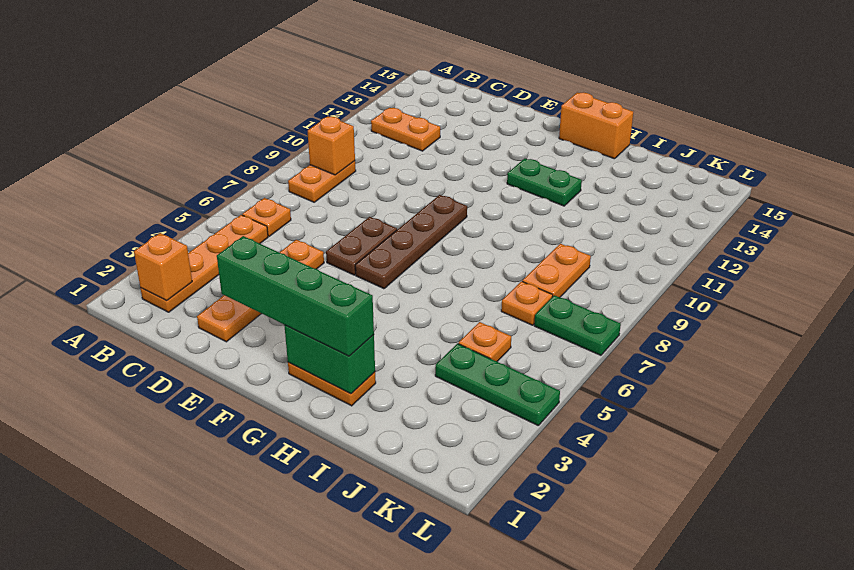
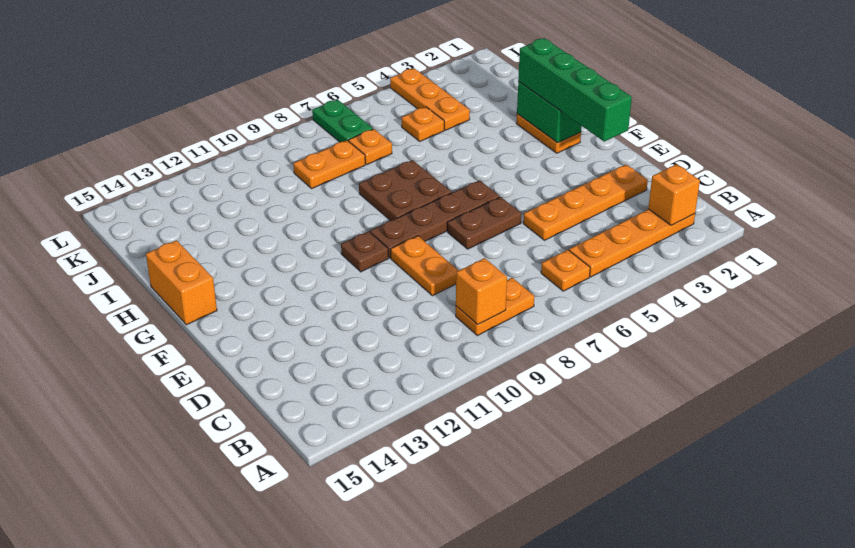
orange 1x2 plate [371,108,440,151] -> orange 1x2 plate moved to [391,236,459,296]
none -> brown 1x1 plate [341,231,388,272]
none -> brown 2x2 plate [359,160,452,221]
green 1x2 plate [507,158,582,206] -> none
green 1x3 plate [435,344,560,425] -> orange 1x3 plate [390,68,470,130]

